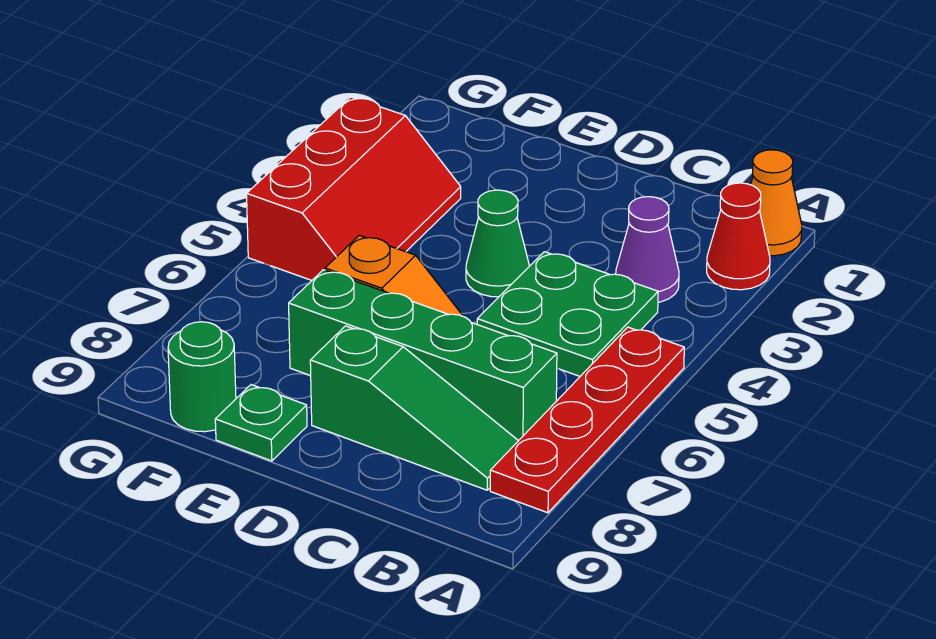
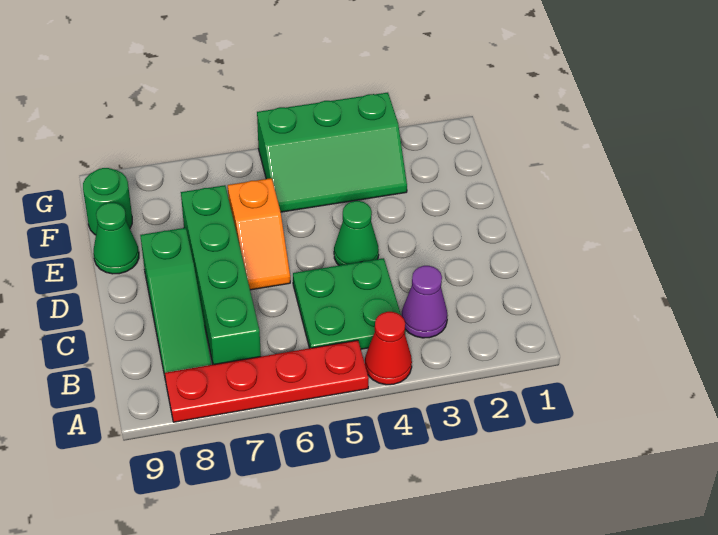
orange 1x1 cone [751,150,802,256] -> none
red 1x1 cone [707,183,770,290] -> red 1x1 cone moved to [365,312,412,385]
green 1x1 plate [215,385,307,461] -> green 1x1 cone [93,202,139,274]
red 2x3 slope [247,97,461,280] -> green 2x3 slope [257,93,407,212]

